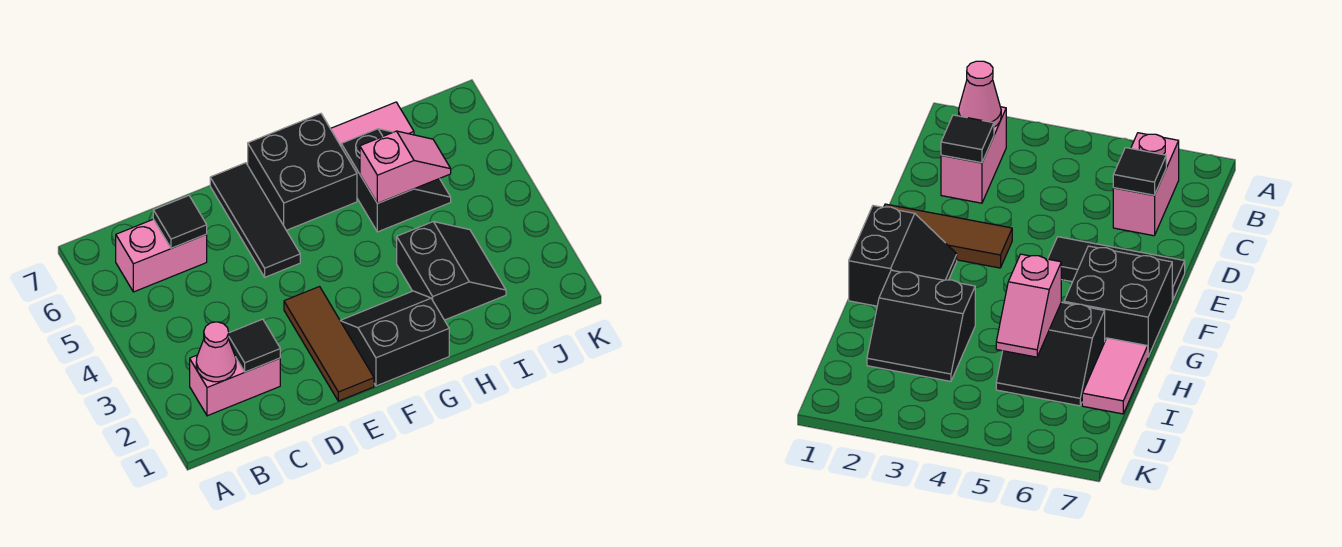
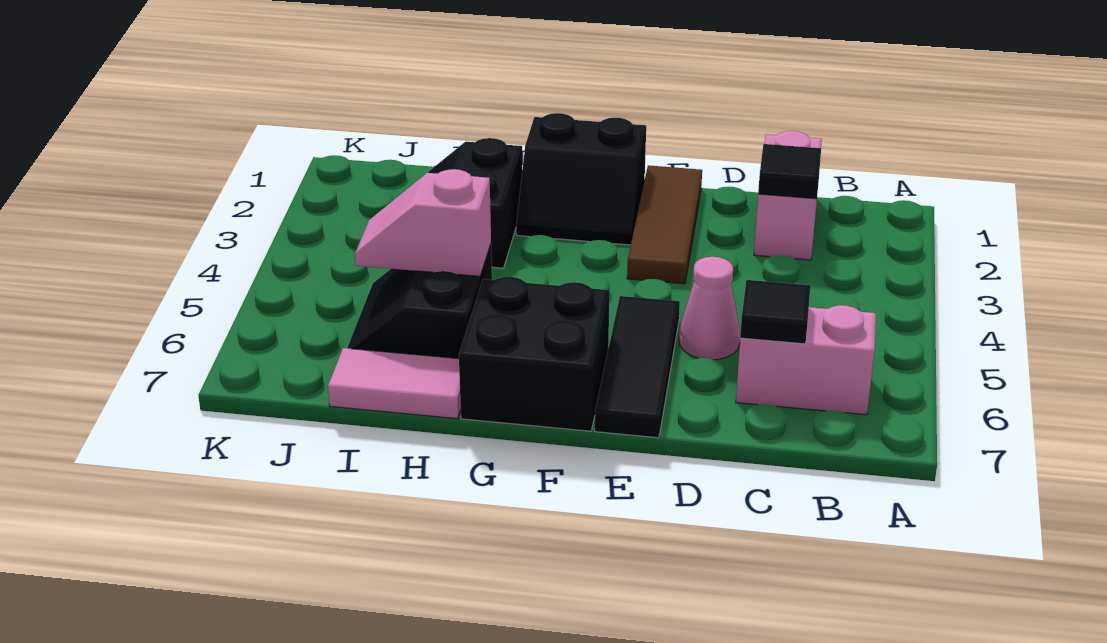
pink 1x2 brick [190,355,280,416] -> pink 1x2 brick turned to [754,131,822,260]
pink 1x1 cone [196,322,236,382] -> pink 1x1 cone moved to [679,257,740,360]

